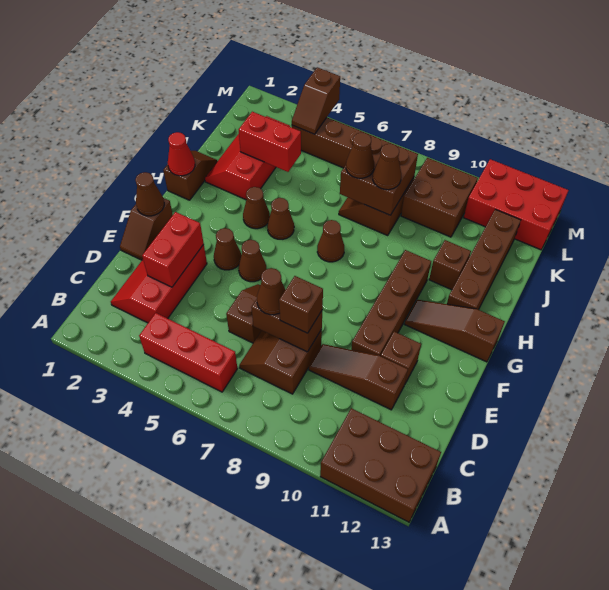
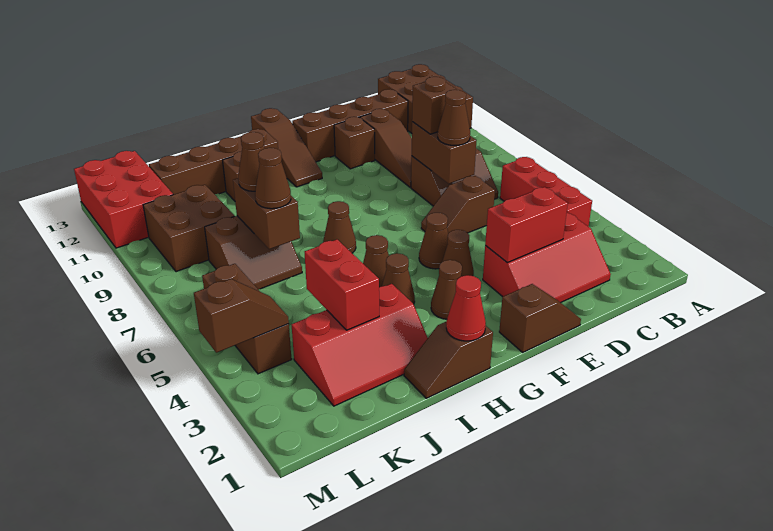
brown 1x4 brick [351,250,431,356] -> brown 1x4 brick moved to [292,89,408,162]
brown 1x1 cone [135,172,164,216] -> brown 1x1 cone moved to [431,260,462,319]
brown 2x2 brick [340,134,418,215] -> brown 1x2 brick [233,178,300,249]

